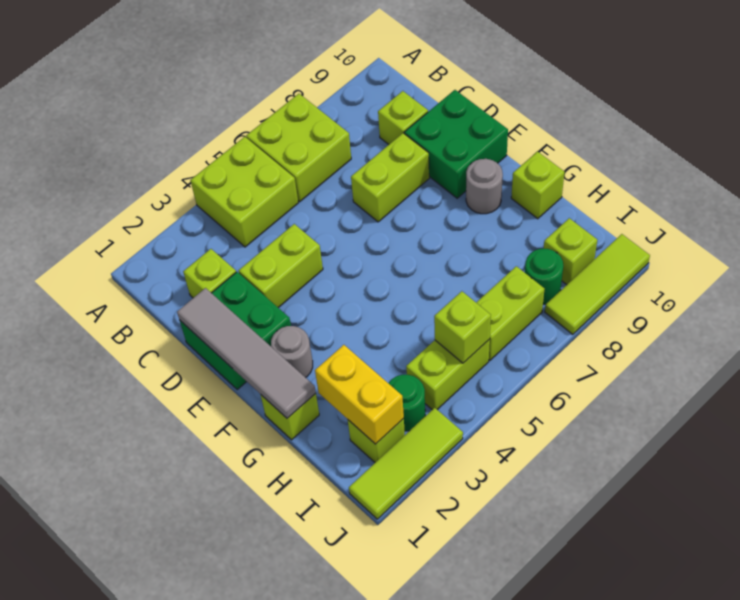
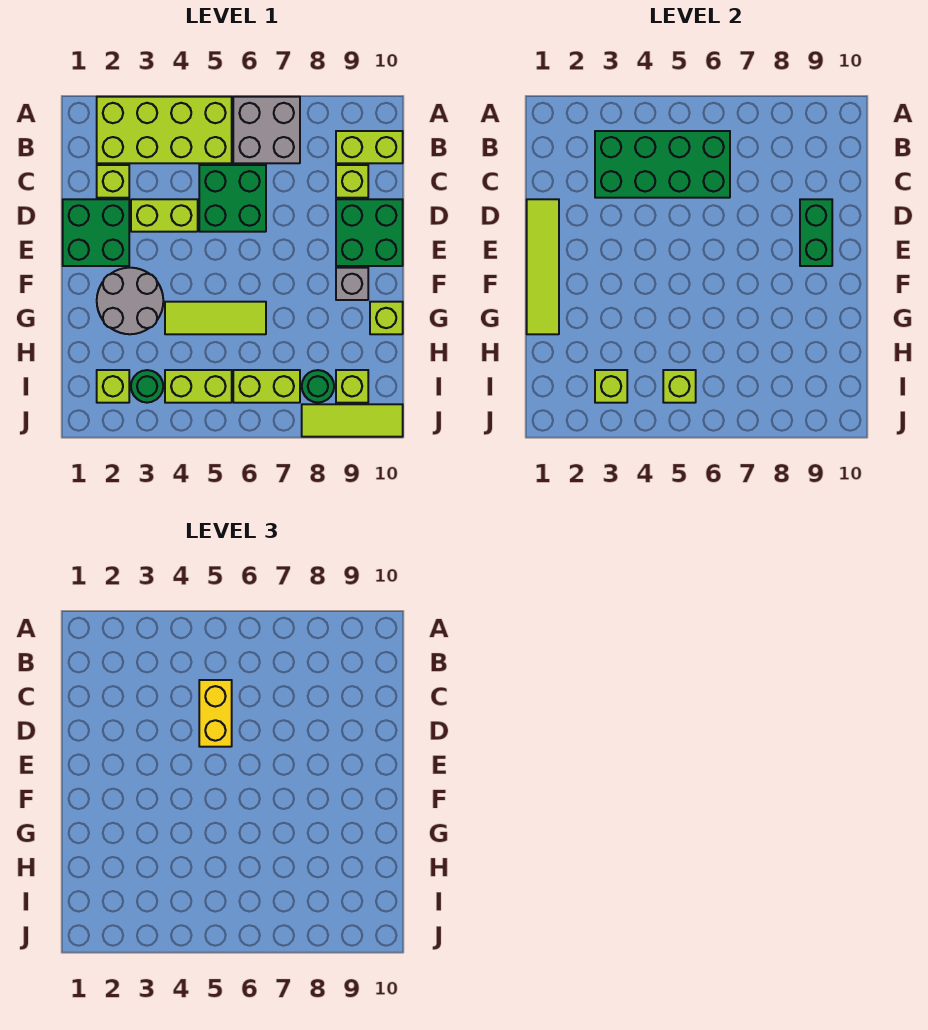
lime 2x2 brick [190,137,298,247] -> lime 2x4 brick [97,97,232,163]
lime 2x2 brick [246,94,351,202] -> grey 2x2 brick [233,97,300,163]
none -> green 2x4 brick [595,131,730,198]
none -> green 2x2 brick [199,165,266,232]
grey 1x4 tile [177,288,316,418] -> lime 1x4 tile [527,199,559,334]
lime 1x2 brick [351,133,429,222] -> lime 1x2 brick moved to [336,131,403,163]
none -> green 1x2 brick [800,199,832,266]
grey 1x1 round brick [271,326,313,378] -> grey 2x2 round brick [97,268,163,334]
grey 1x1 round brick [466,159,503,214] -> grey 1x1 brick [336,268,368,300]
lime 1x1 brick [261,393,319,440] -> lime 1x1 brick moved to [595,370,627,403]
yellow 1x2 brick [315,345,404,444] -> yellow 1x2 brick moved to [199,680,232,747]
lime 1x3 tile [349,408,463,519] -> lime 1x3 tile moved to [165,302,266,334]

